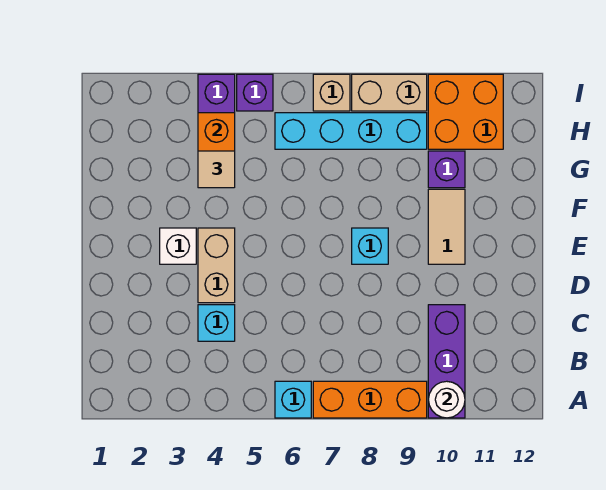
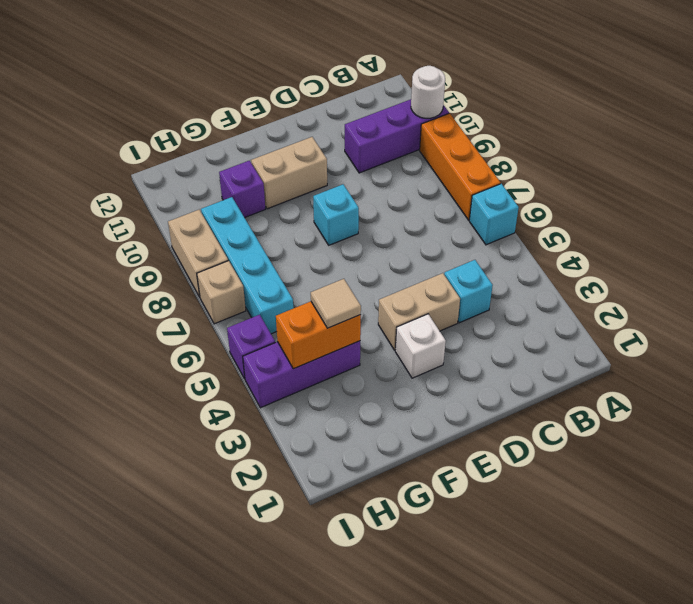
tan 1x2 tile [428,189,465,264] -> tan 1x2 brick [251,137,327,209]
orange 2x2 brick [428,74,503,149] -> none

